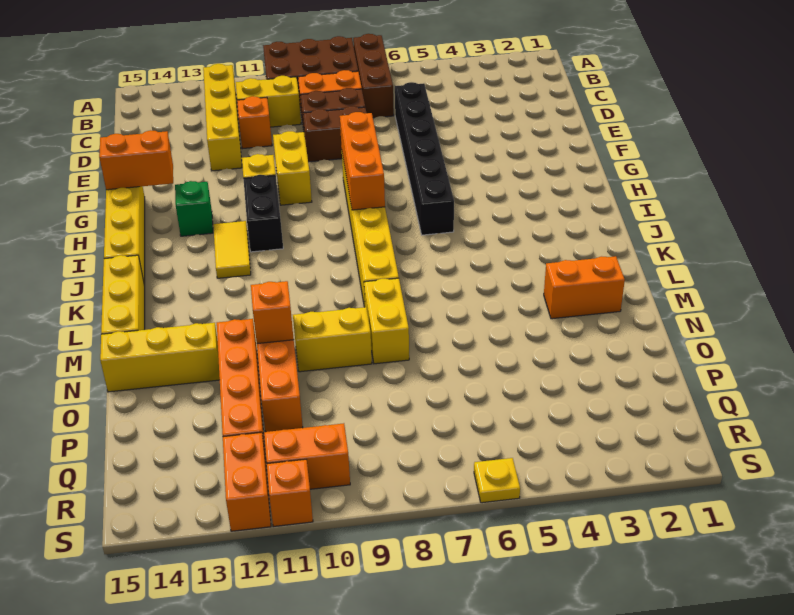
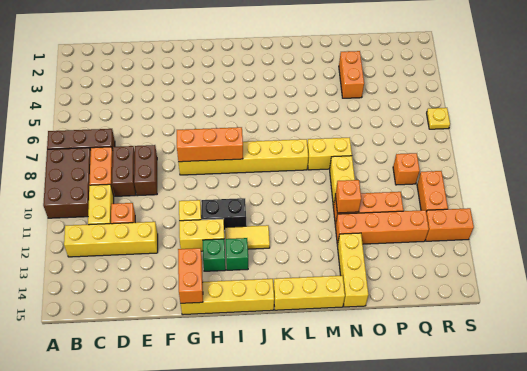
black 1x6 brick [395,82,454,235] -> none
yellow 1x2 brick [273,131,312,205] -> yellow 1x2 brick moved to [179,219,224,251]
none -> green 1x1 brick [226,238,248,270]
orange 1x2 brick [544,256,625,319] -> orange 1x2 brick moved to [339,51,364,98]
orange 1x1 brick [267,459,313,527] -> orange 1x1 brick moved to [393,153,420,185]

